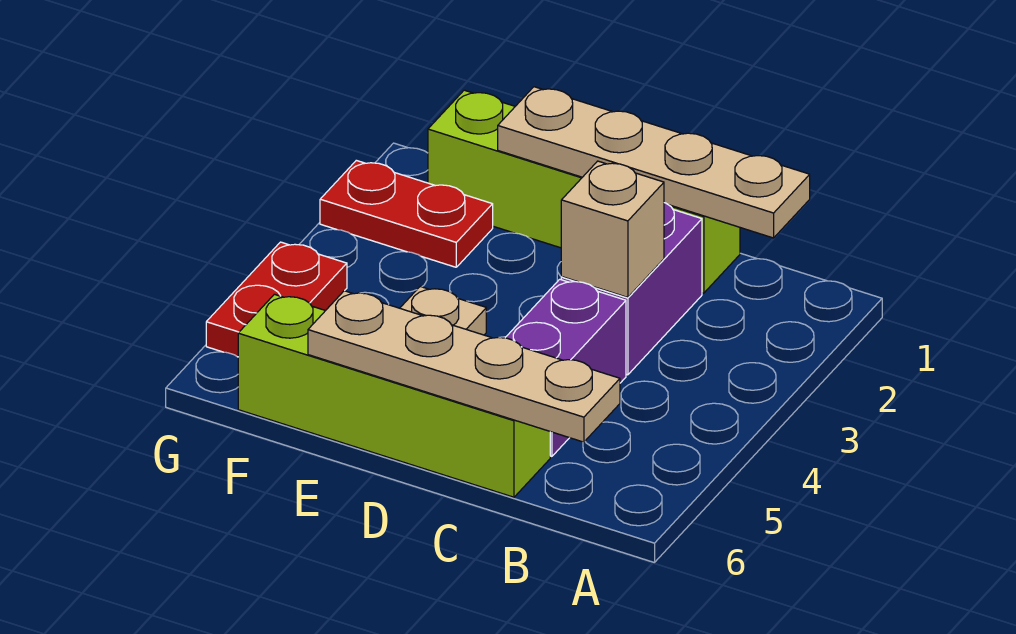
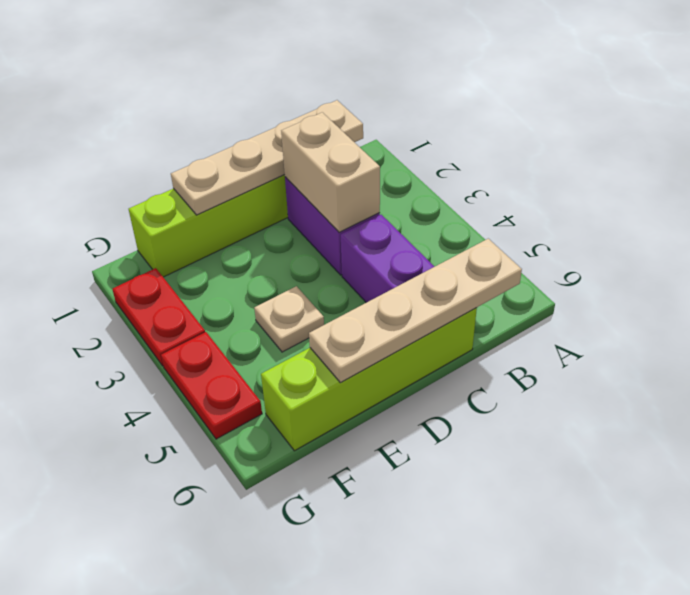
tan 1x1 brick [561,161,664,297] -> tan 1x2 brick [281,112,380,233]
red 1x2 plate [320,160,493,267] -> red 1x2 plate turned to [113,268,205,366]

